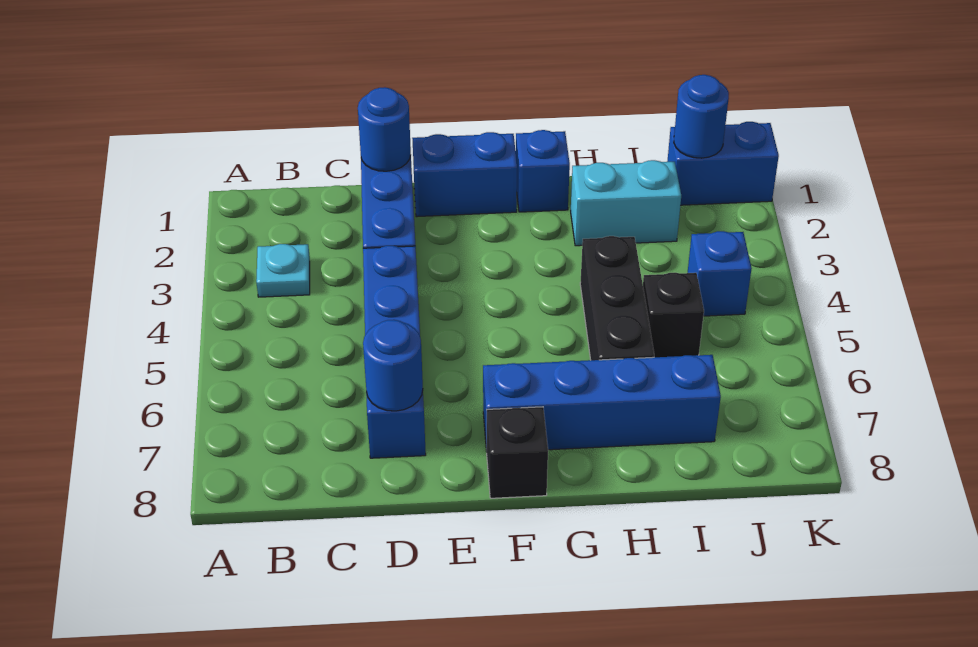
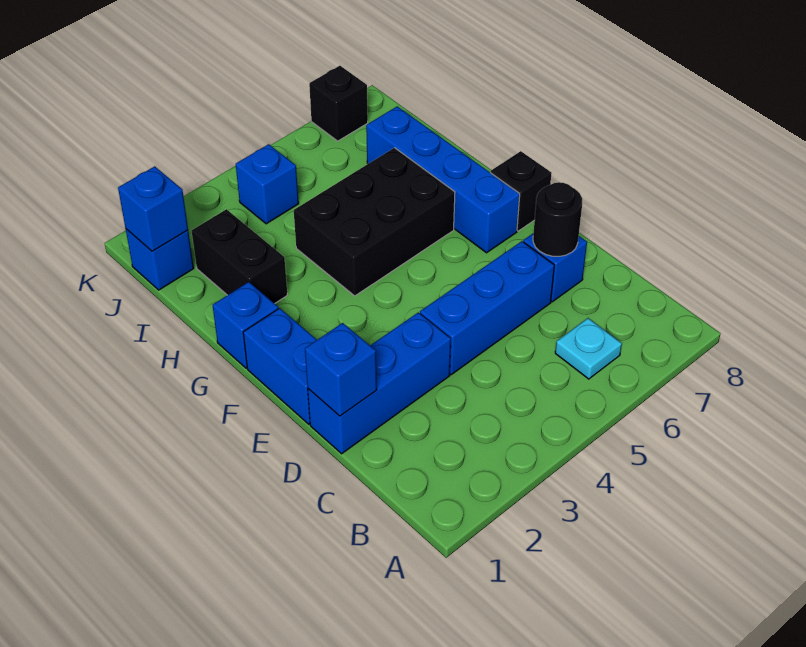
cyan 1x1 plate [256,244,310,297] -> cyan 1x1 plate moved to [555,318,622,379]
blue 1x1 round brick [358,87,411,171] -> blue 1x1 brick [305,323,377,416]
blue 1x1 round brick [363,320,423,411] -> black 1x1 round brick [533,182,582,256]
cyan 1x2 brick [571,160,681,246] -> black 1x2 brick [192,209,287,304]
black 1x3 brick [580,236,654,360] -> black 2x3 brick [294,148,455,296]
black 1x1 brick [643,273,704,357] -> black 1x1 brick moved to [309,66,368,141]
blue 1x2 brick [667,122,779,205] -> blue 1x1 brick [126,229,194,290]
blue 1x1 round brick [674,75,729,158] -> blue 1x1 brick [118,166,188,251]

